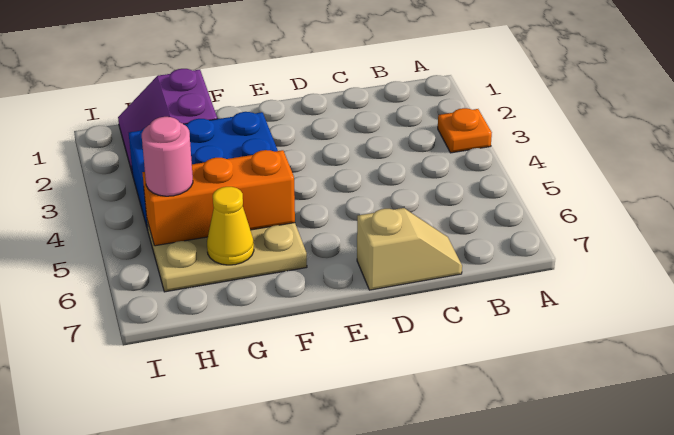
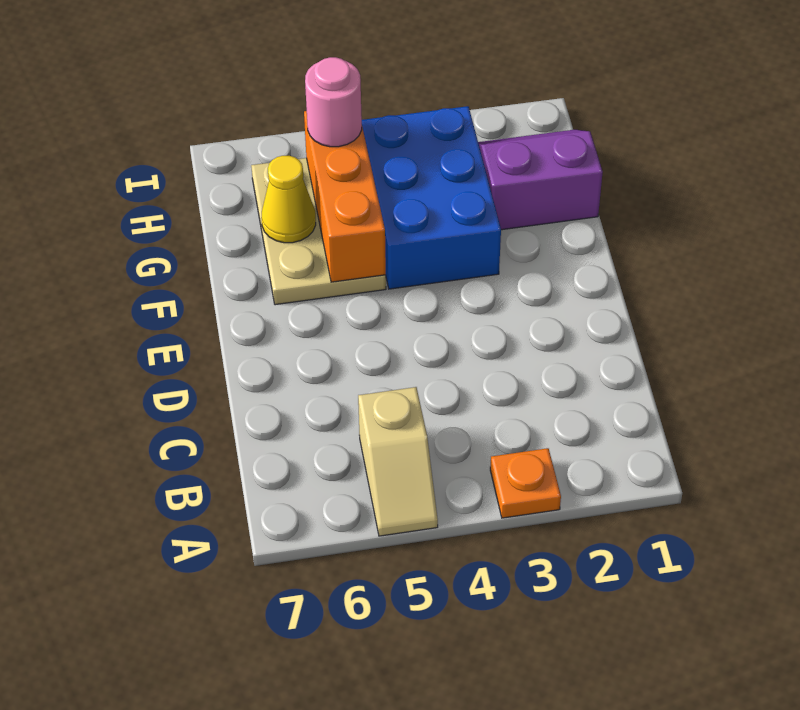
tan 1x2 slope [357,208,462,290] -> tan 1x2 slope moved to [358,387,438,536]

